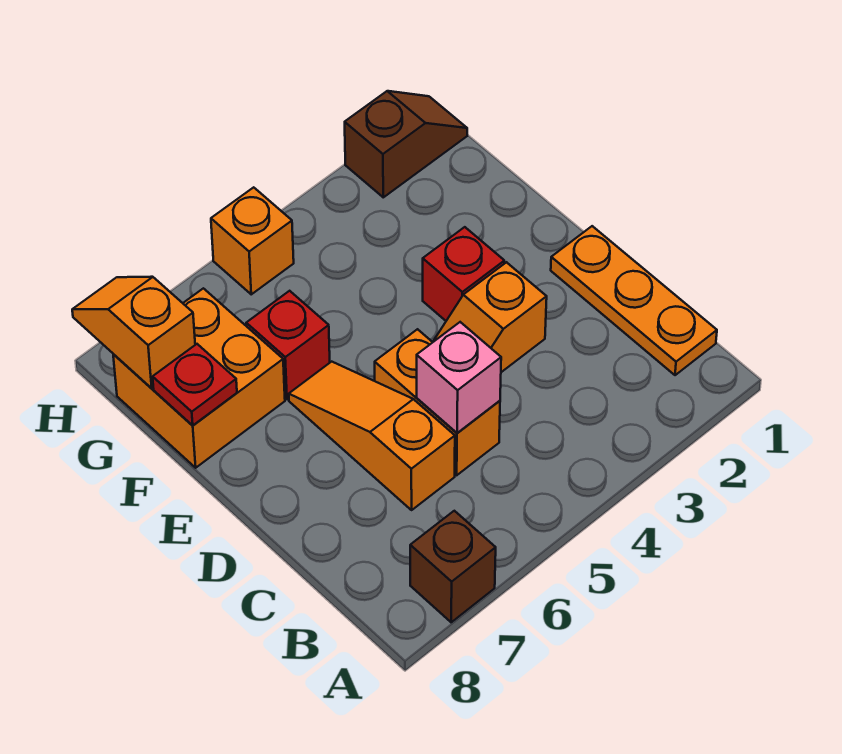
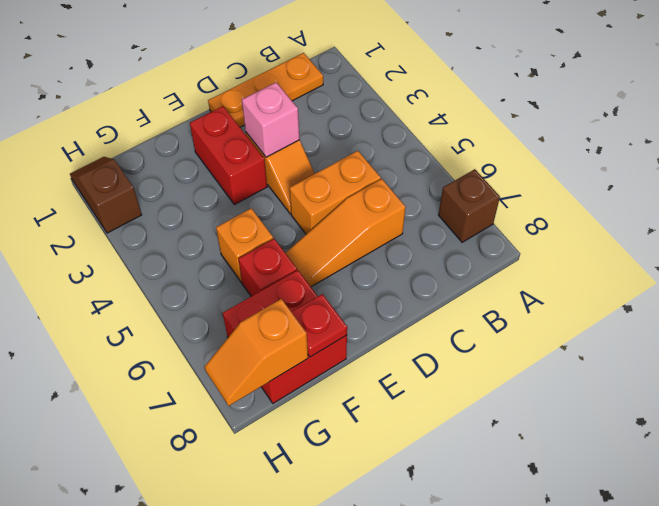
pink 1x1 brick [417,322,501,433] -> pink 1x1 brick moved to [242,83,299,157]
red 1x1 brick [423,227,504,321] -> red 1x2 brick [190,106,267,205]
orange 2x2 brick [113,288,285,468] -> red 2x2 brick [223,270,347,403]
orange 1x1 brick [211,187,294,294] -> orange 1x1 brick moved to [216,208,273,283]

